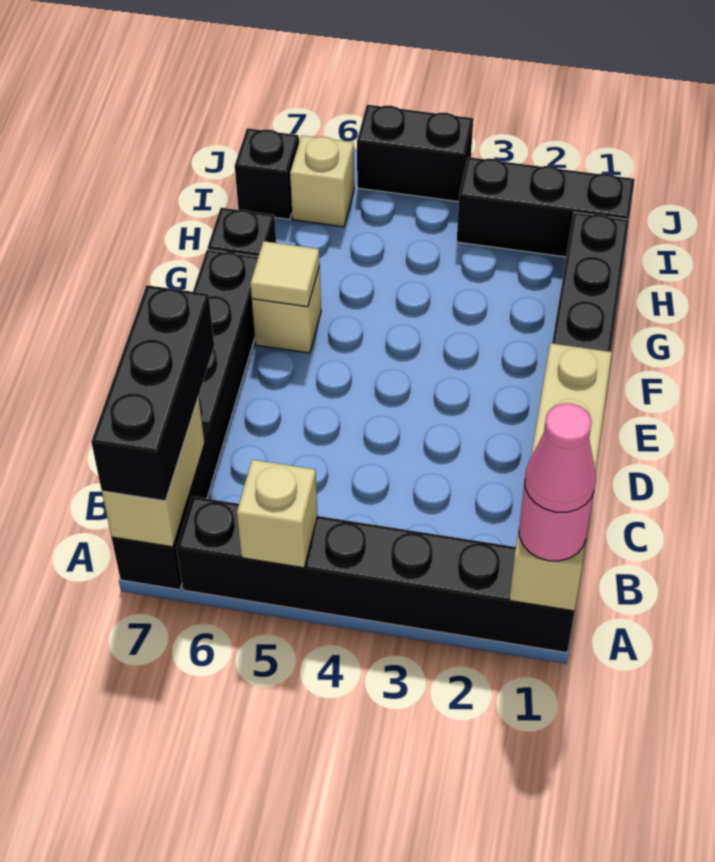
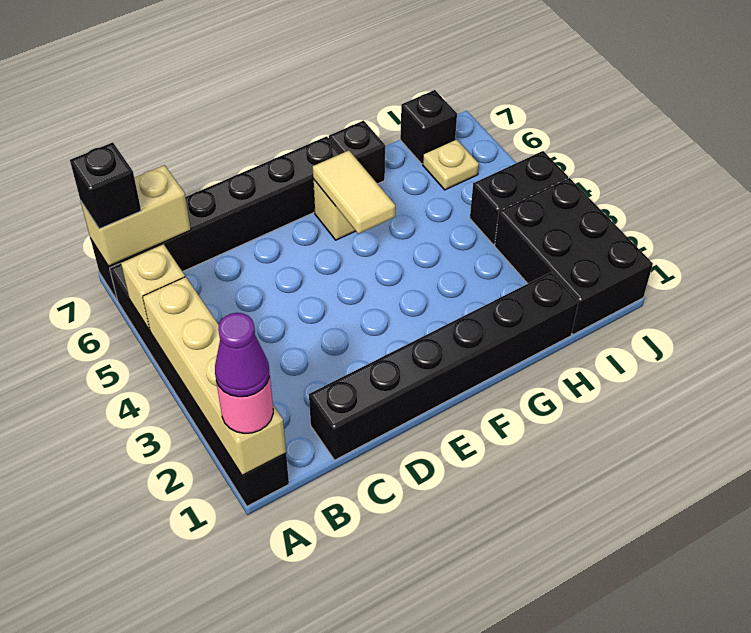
tan 1x4 brick [509,343,612,611] -> tan 1x4 brick turned to [143,277,286,476]
pink 1x1 cone [525,403,596,512] -> purple 1x1 cone [215,313,269,397]
black 1x3 brick [91,285,214,501] -> black 1x1 brick [70,142,141,229]
tan 1x1 tile [250,241,320,307] -> tan 1x2 tile [313,151,395,234]
black 1x3 brick [457,157,635,257] -> black 2x3 brick [495,178,653,335]
tan 1x1 brick [290,136,354,227] -> tan 1x1 plate [423,139,479,190]
black 1x2 brick [357,105,473,202] -> black 1x2 brick turned to [470,151,568,245]

